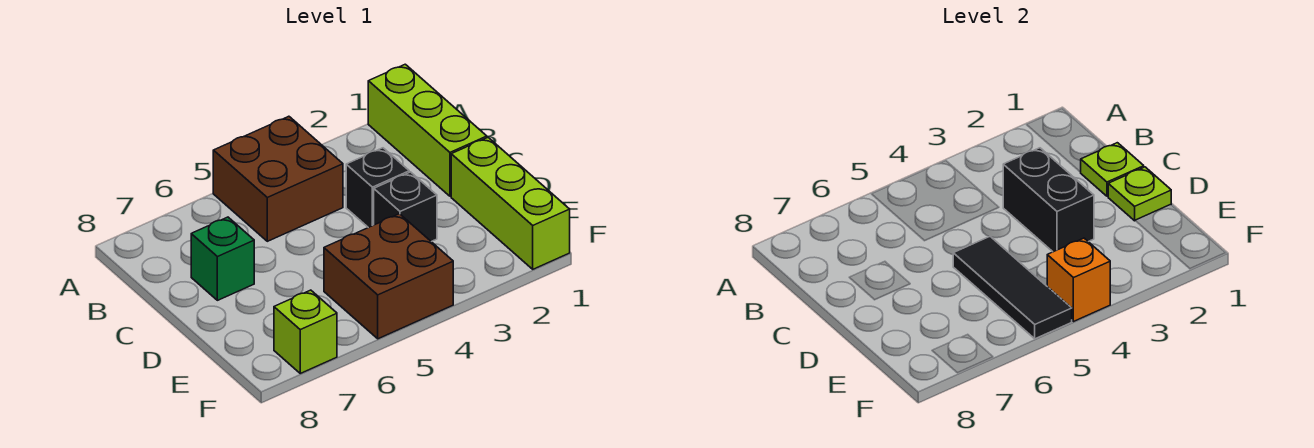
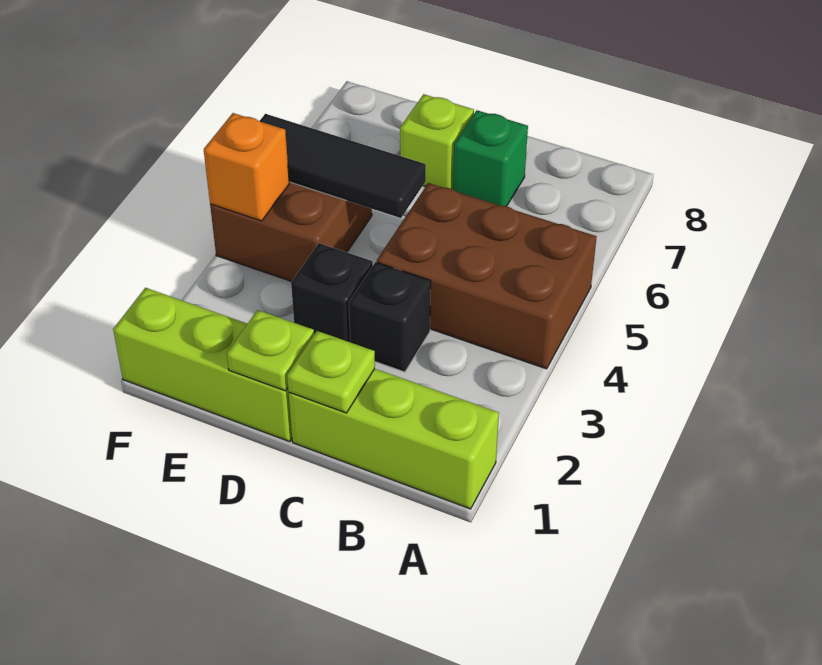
brown 2x2 brick [213,116,343,241] -> brown 2x3 brick [377,183,597,369]
black 1x2 brick [1003,148,1094,252] -> none
lime 1x1 brick [274,290,337,373] -> lime 1x1 brick moved to [400,94,474,189]

